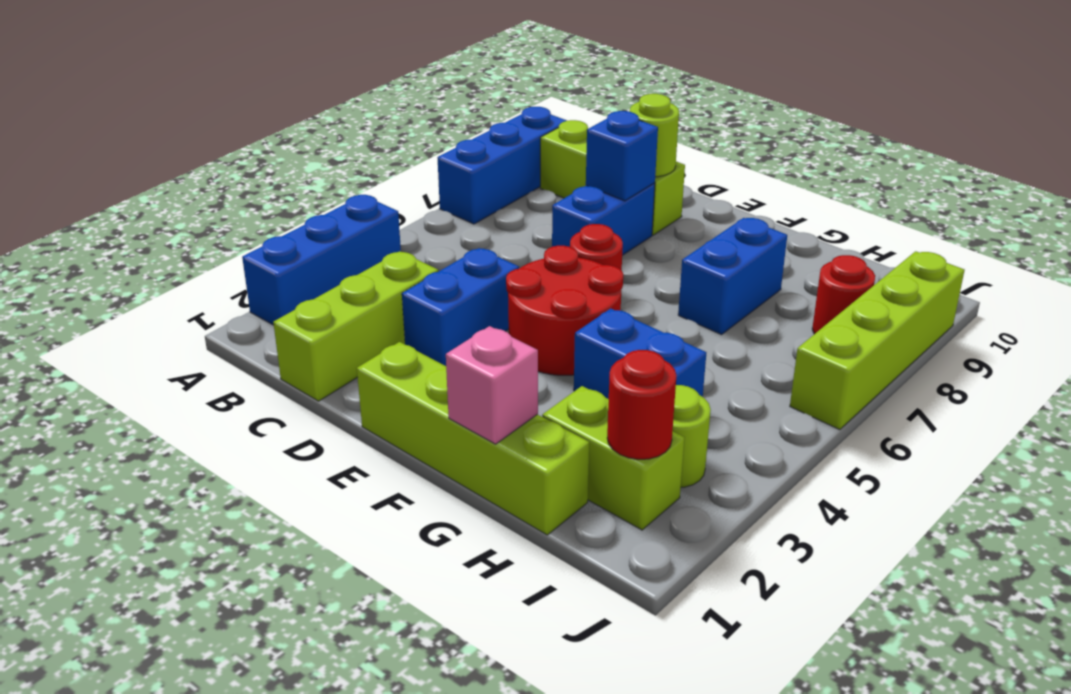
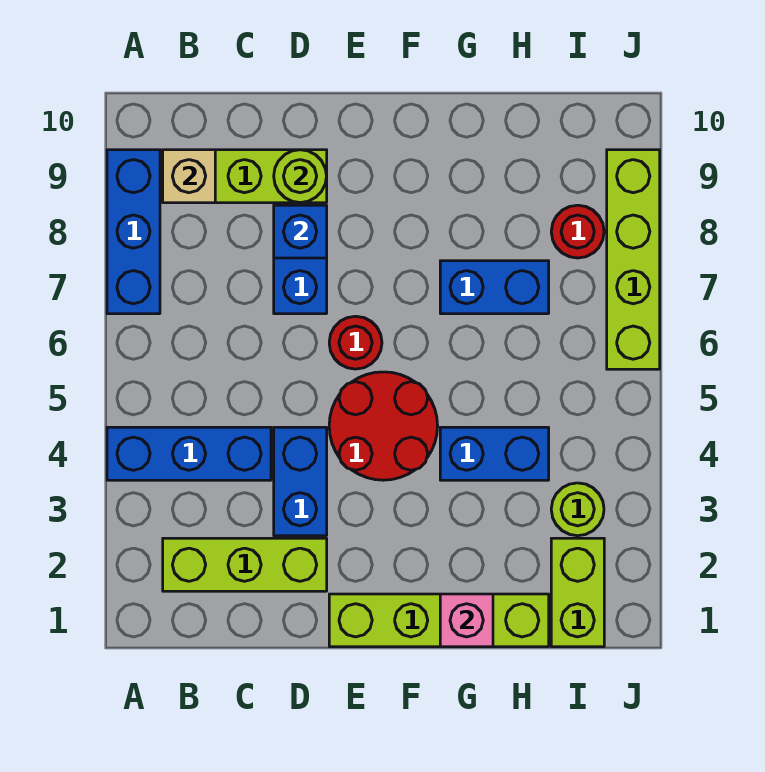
blue 1x3 brick [242,195,401,325] -> blue 1x3 brick turned to [107,427,271,480]
none -> tan 1x1 brick [163,150,215,203]
lime 1x3 brick [273,251,438,401] -> lime 1x3 brick turned to [163,538,327,591]
blue 1x2 brick [678,218,787,335] -> blue 1x2 brick turned to [440,261,549,314]
lime 1x2 brick [542,386,684,530] -> lime 1x2 brick turned to [551,538,604,647]
red 1x1 round brick [607,350,676,459] -> none

